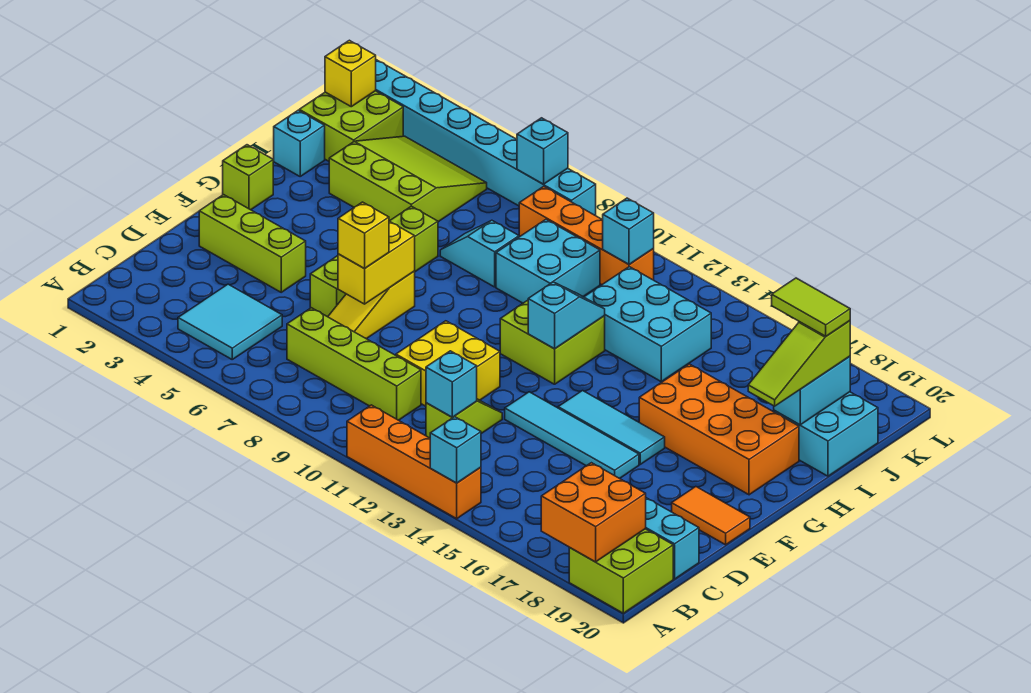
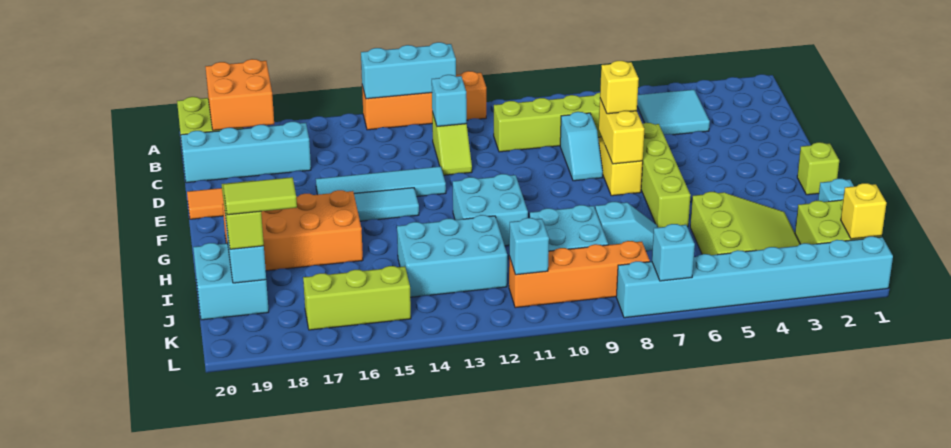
cyan 1x1 brick [430,417,481,483] -> cyan 1x3 brick [361,42,456,99]
yellow 2x2 brick [396,321,500,406] -> none
lime 1x3 brick [199,195,306,292] -> lime 1x3 brick moved to [303,266,411,330]
lime 2x2 brick [500,300,605,384] -> cyan 2x2 brick [453,174,528,246]
cyan 1x2 slope [528,282,605,349] -> cyan 1x2 slope moved to [560,112,603,181]
lime 3x3 slope [329,136,487,222] -> lime 3x3 slope turned to [690,192,800,255]

